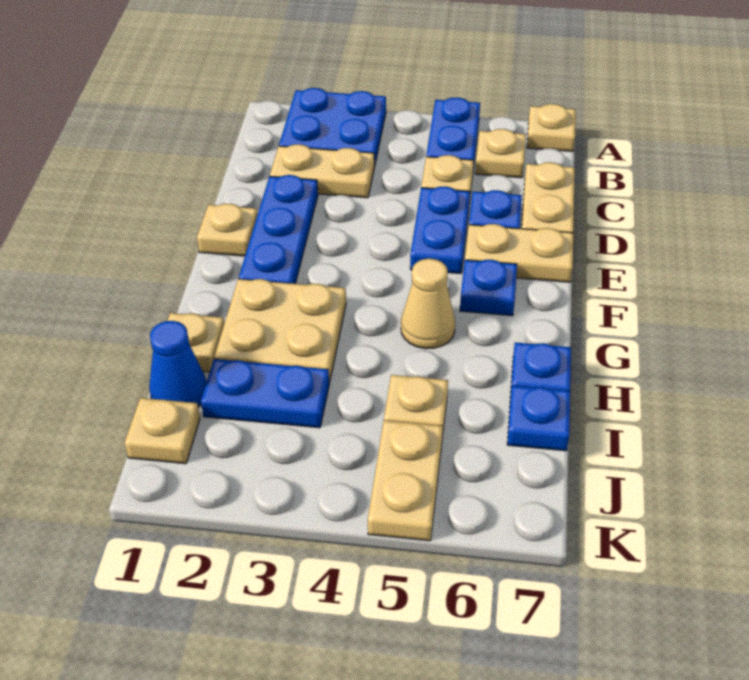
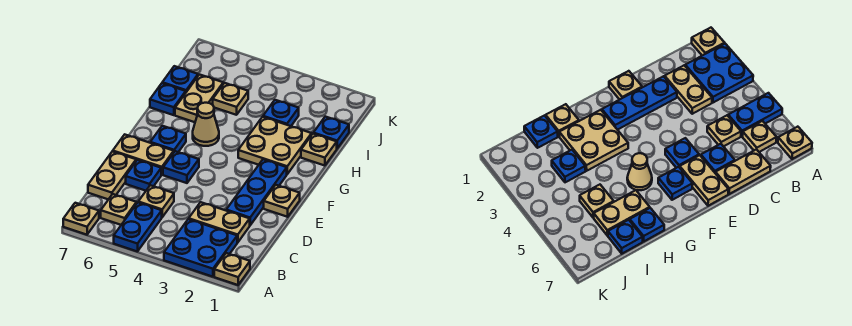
blue 1x2 plate [410,186,470,274] -> blue 1x1 plate [163,151,199,183]
blue 1x1 cone [149,321,206,407] -> blue 1x1 plate [313,117,349,148]
blue 1x2 plate [201,359,329,428] -> blue 1x1 plate [263,100,299,126]
tan 1x1 plate [125,398,200,464] -> tan 1x1 plate moved to [214,253,250,285]
tan 1x2 plate [368,420,443,541] -> tan 1x2 plate moved to [175,75,223,122]

